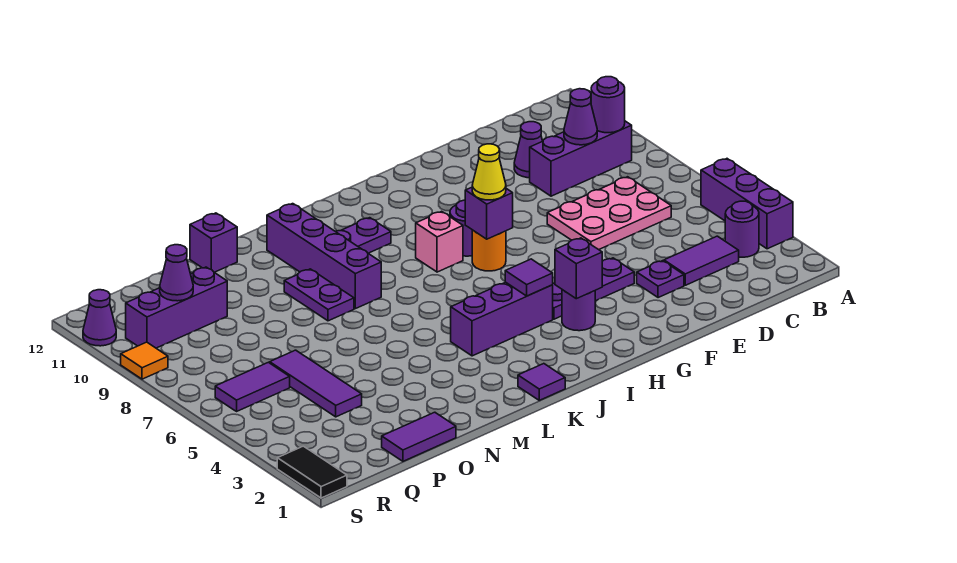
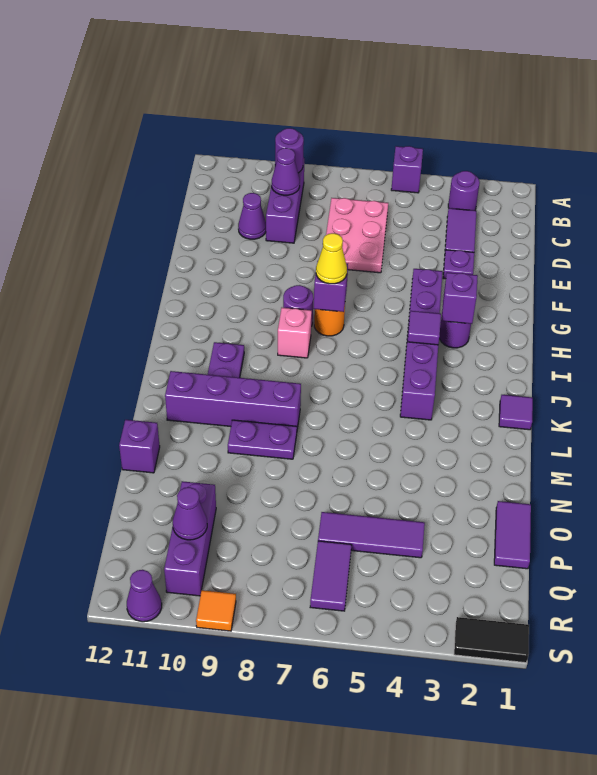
purple 1x3 brick [701,159,793,249] -> purple 1x1 brick [391,146,423,193]

